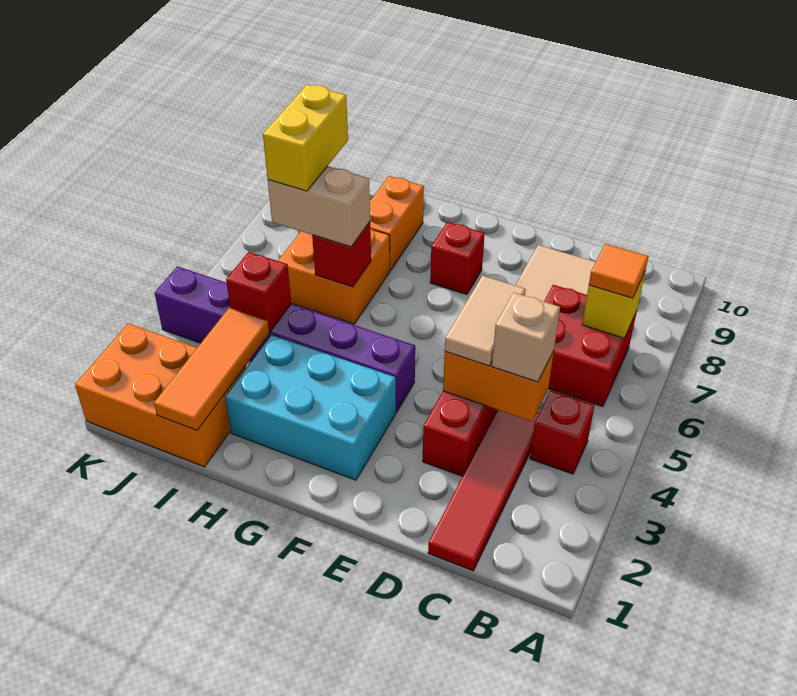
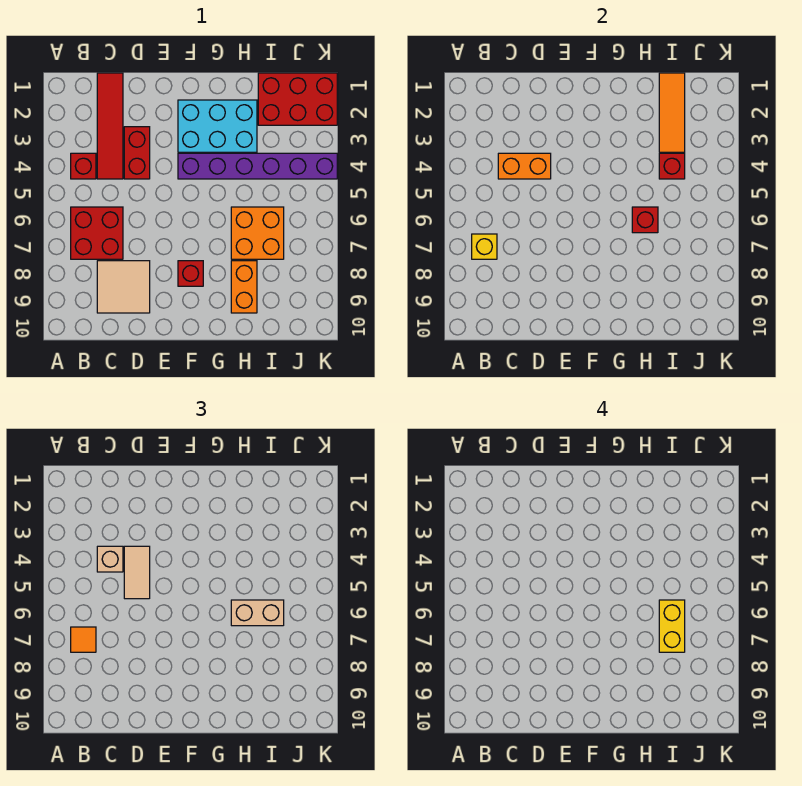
orange 2x3 brick [75,323,247,467] -> red 2x3 brick [258,73,337,125]

